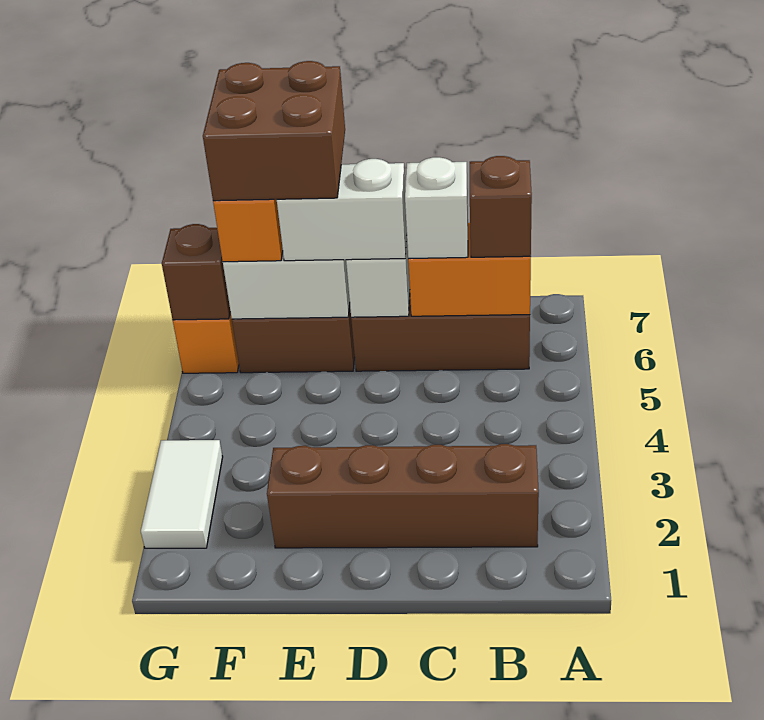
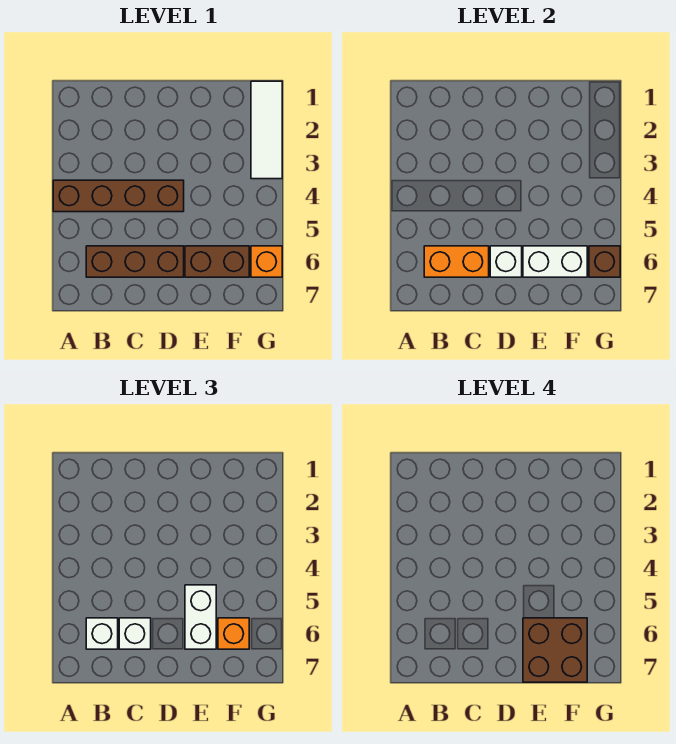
brown 1x4 brick [267,444,539,548] -> brown 1x4 brick moved to [53,180,184,212]
brown 1x1 brick [470,156,532,257] -> white 1x1 brick [86,618,118,649]
white 1x2 brick [277,159,407,261] -> white 1x2 brick turned to [185,585,216,649]
white 1x2 tile [141,440,223,548] -> white 1x3 tile [251,81,282,179]

